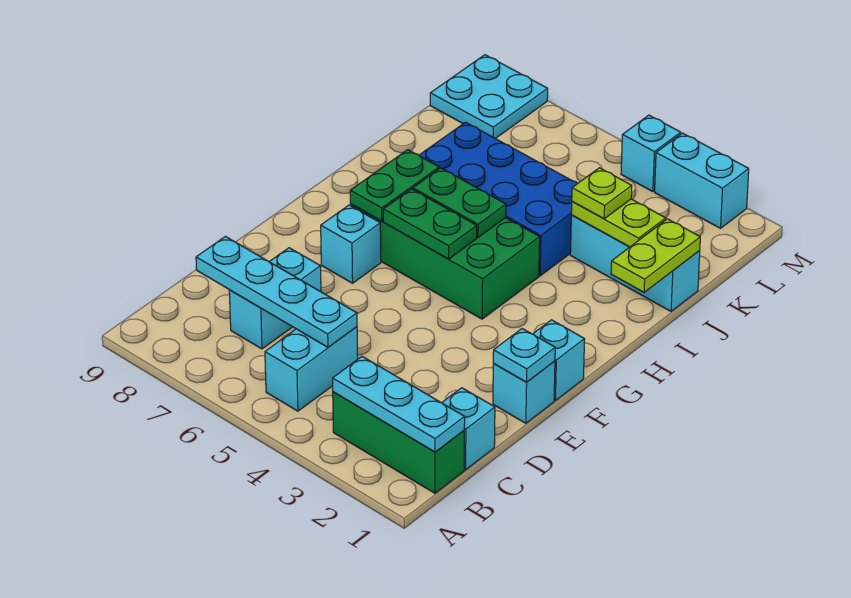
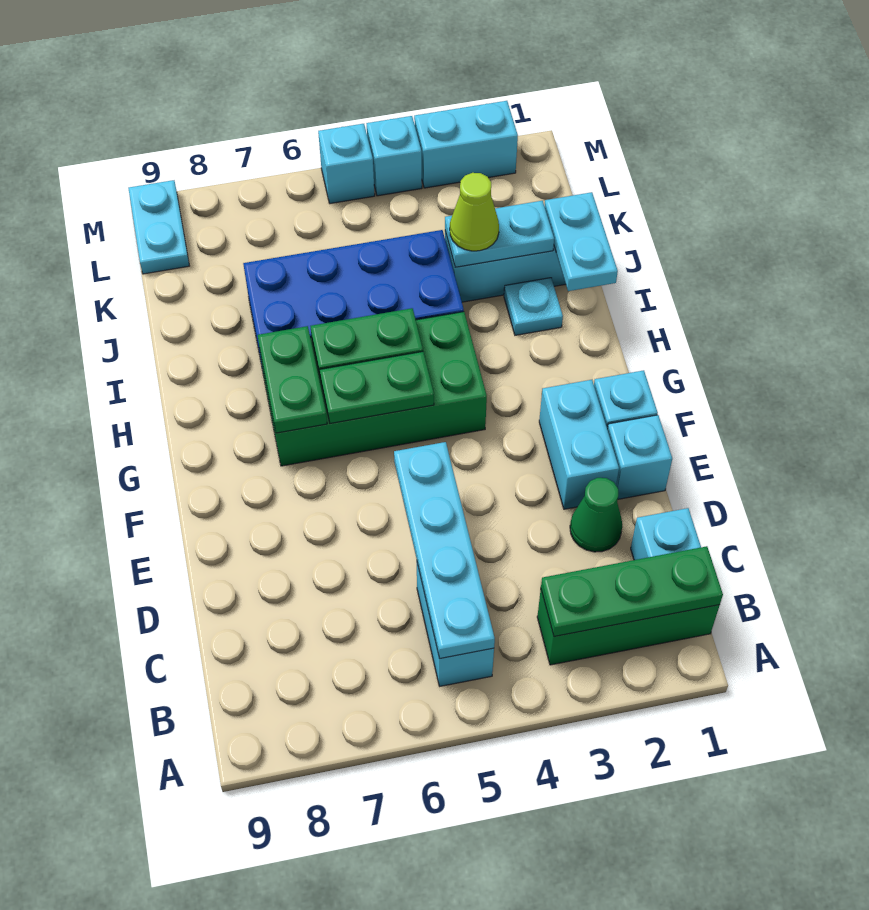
cyan 1x3 plate [333,357,465,452] -> green 1x3 plate [541,546,723,637]
cyan 1x4 plate [196,237,357,347] -> cyan 1x4 plate turned to [394,442,495,658]
cyan 1x2 brick [229,248,321,349] -> cyan 1x2 brick moved to [539,380,619,509]
none -> green 1x1 cone [570,478,622,552]
cyan 1x1 plate [493,329,555,382] -> cyan 1x1 plate moved to [504,278,563,335]
cyan 1x1 brick [321,205,381,283] -> cyan 1x1 brick moved to [318,124,375,204]
lime 1x2 plate [611,219,700,292] -> cyan 1x2 plate [544,192,618,291]
lime 1x2 plate [571,199,666,247] -> cyan 1x2 plate [445,201,554,267]
lime 1x1 plate [572,168,632,219] -> lime 1x1 cone [450,173,499,251]
cyan 2x2 plate [430,55,548,139] -> cyan 1x2 plate [128,180,189,274]

